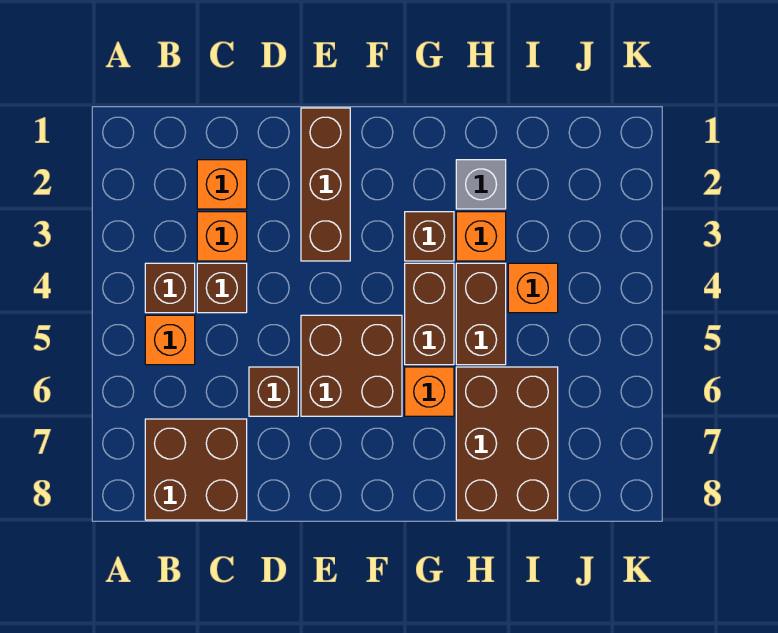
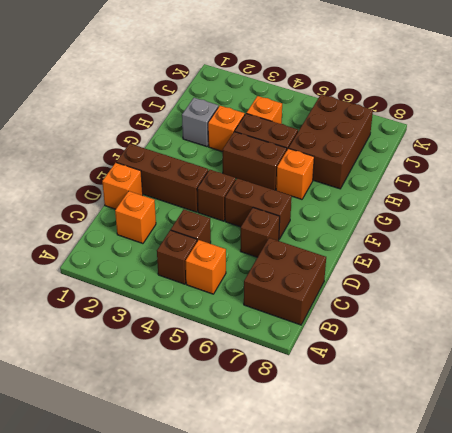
orange 1x1 brick [197,212,247,261] -> orange 1x1 brick moved to [102,163,143,209]
brown 2x2 brick [301,315,402,416] -> brown 1x2 brick [225,178,292,239]
brown 1x1 brick [405,212,454,261] -> brown 1x1 brick moved to [197,170,236,221]
brown 2x3 brick [456,367,558,520] -> brown 2x3 brick turned to [289,94,373,189]

